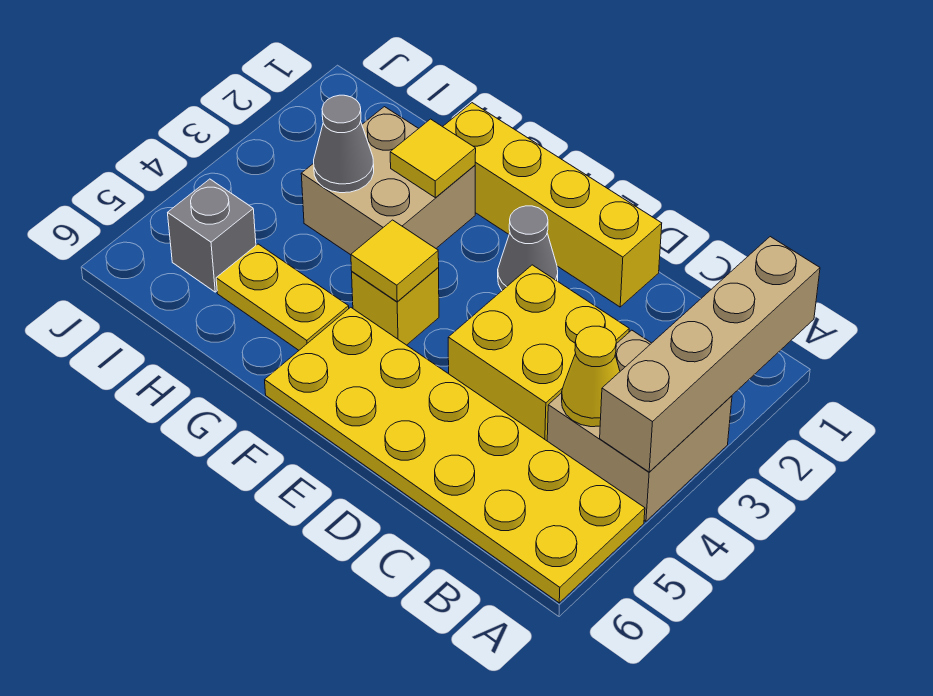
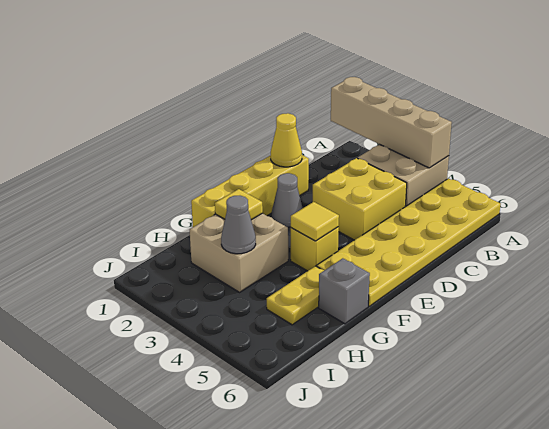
yellow 1x1 cone [562,326,620,427] -> yellow 1x1 cone moved to [271,113,302,167]
grey 1x1 brick [168,179,256,292] -> grey 1x1 brick moved to [319,258,370,324]

